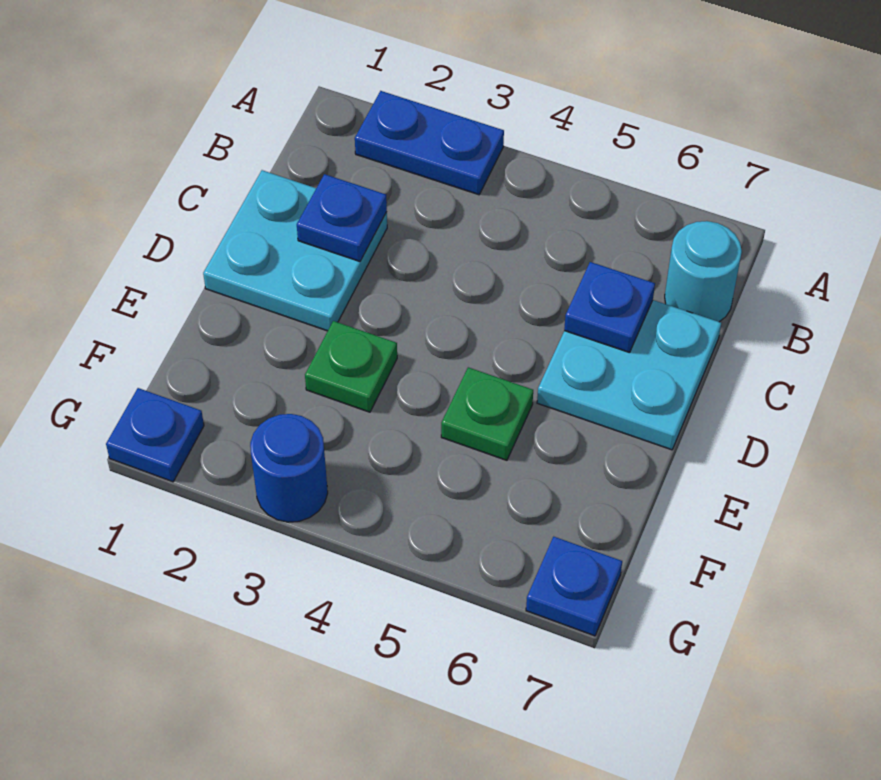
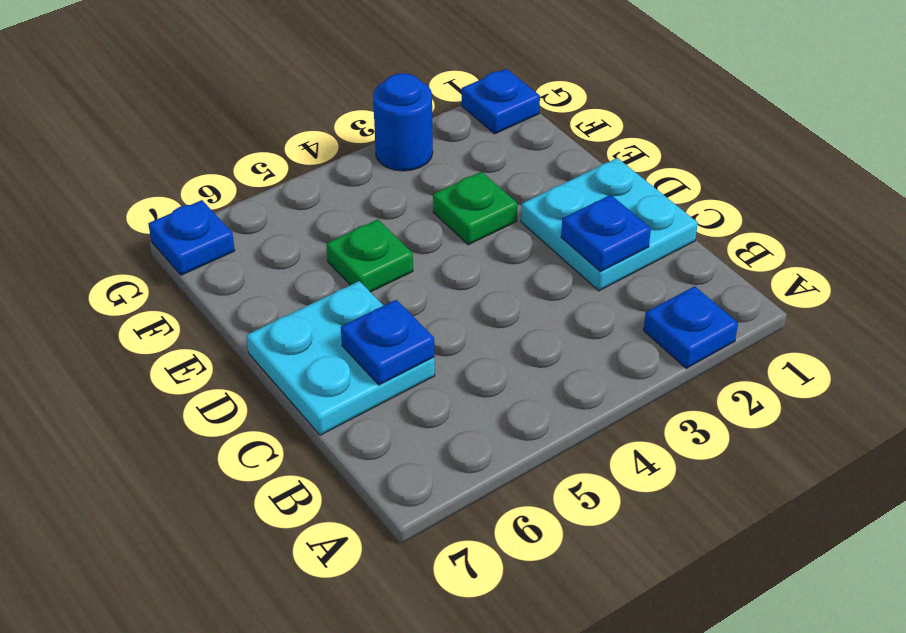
blue 1x2 plate [355,91,504,195] -> blue 1x1 plate [644,286,738,368]
cyan 1x1 round brick [665,221,742,322] -> none

